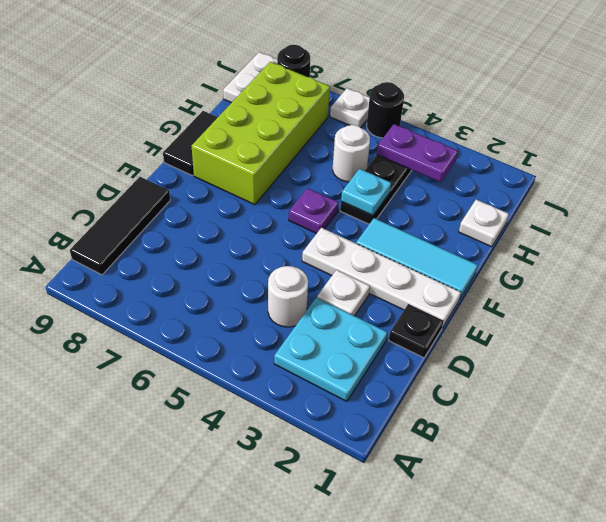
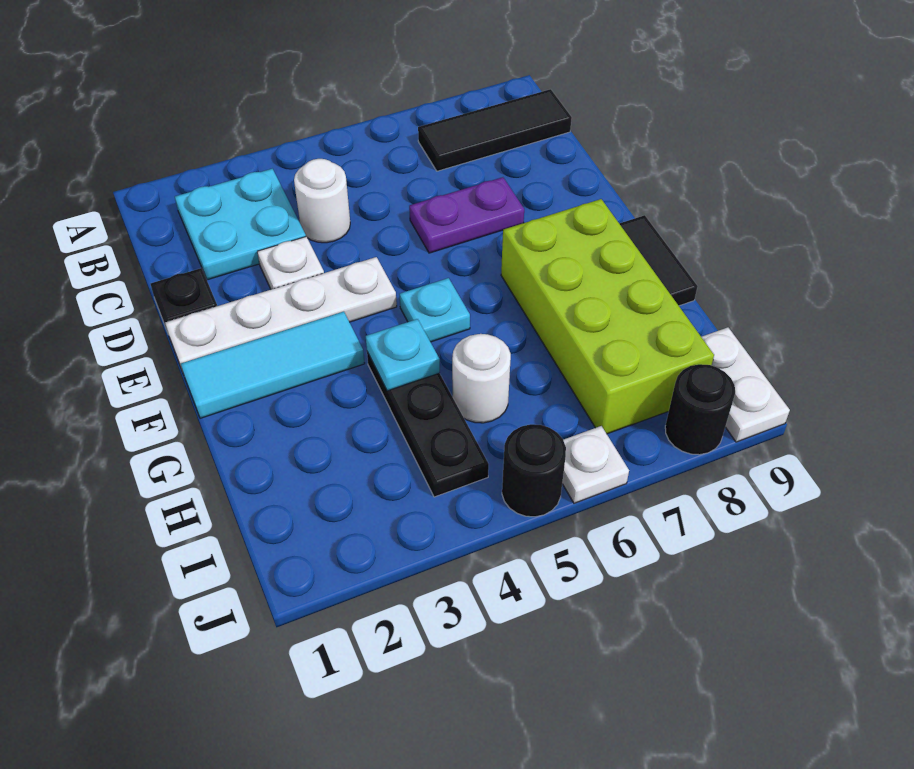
black 1x3 tile [70,177,170,275] -> black 1x3 tile turned to [418,89,572,171]
purple 1x1 plate [289,188,339,234] -> cyan 1x1 plate [400,278,470,342]
white 1x1 plate [459,200,509,247] -> none
purple 1x2 plate [377,124,458,182] -> purple 1x2 plate moved to [409,177,524,253]

